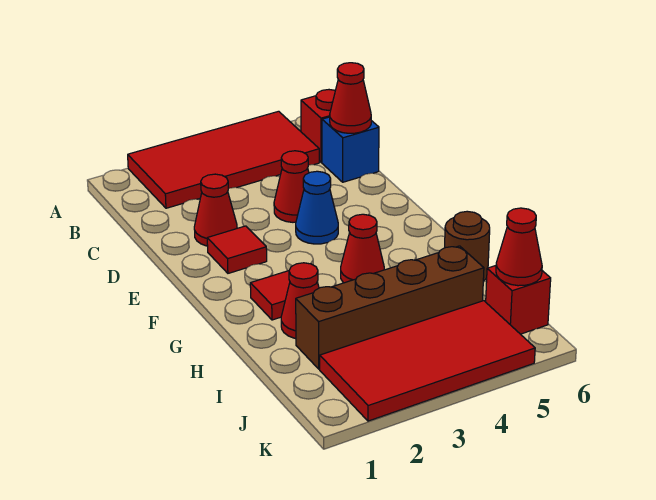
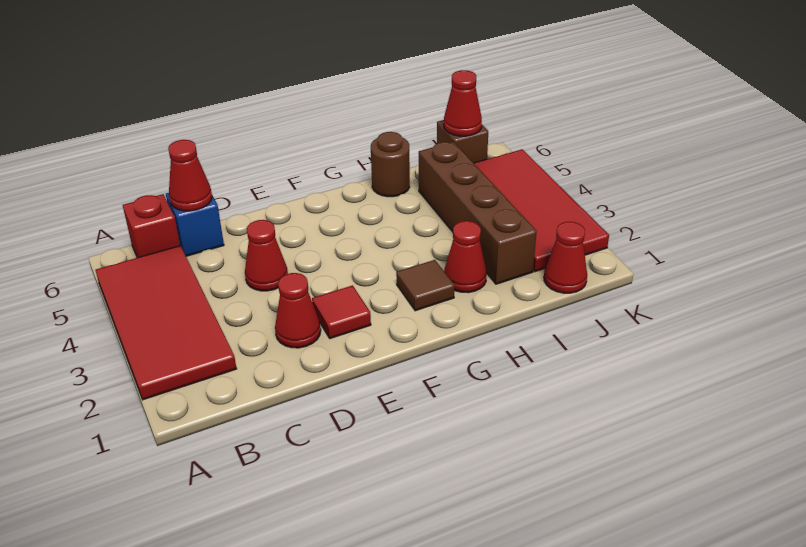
blue 1x1 cone [296,171,338,244] -> none
red 1x1 tile [250,271,290,320] -> brown 1x1 tile [396,260,455,311]
red 1x1 cone [341,214,384,283] -> red 1x1 cone moved to [544,222,587,293]
red 1x1 brick [486,266,551,334] -> brown 1x1 brick [437,120,488,163]

